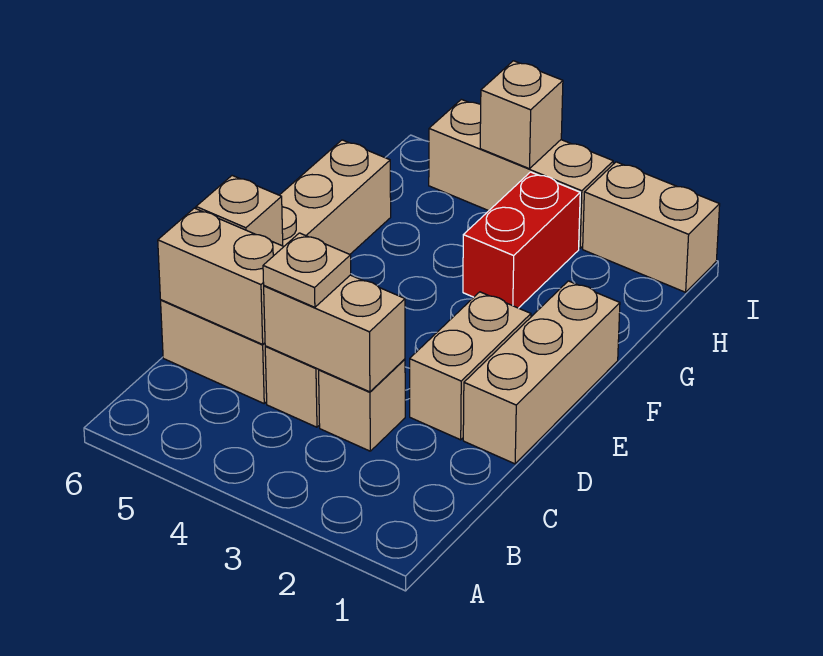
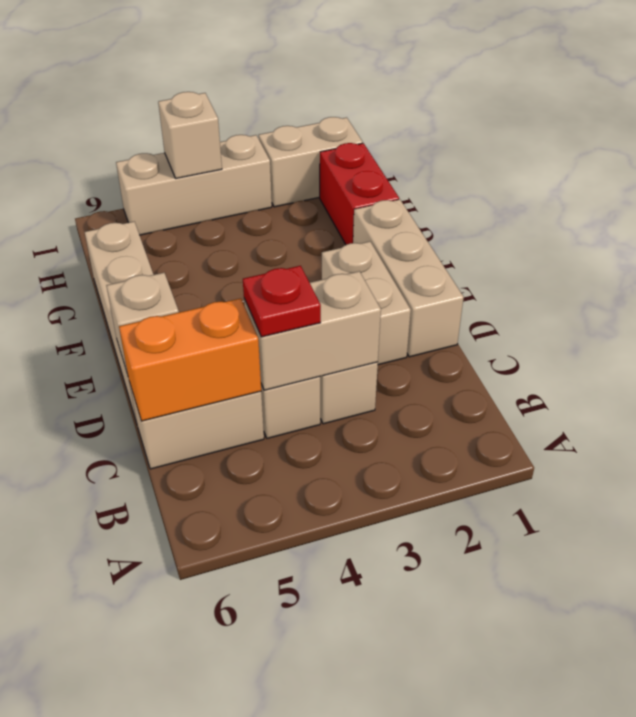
tan 1x1 plate [263,233,351,307] -> red 1x1 plate [243,266,321,337]
tan 1x2 brick [158,208,284,344] -> orange 1x2 brick [119,298,261,421]
red 1x2 brick [463,172,580,308] -> red 1x2 brick moved to [320,143,399,245]

